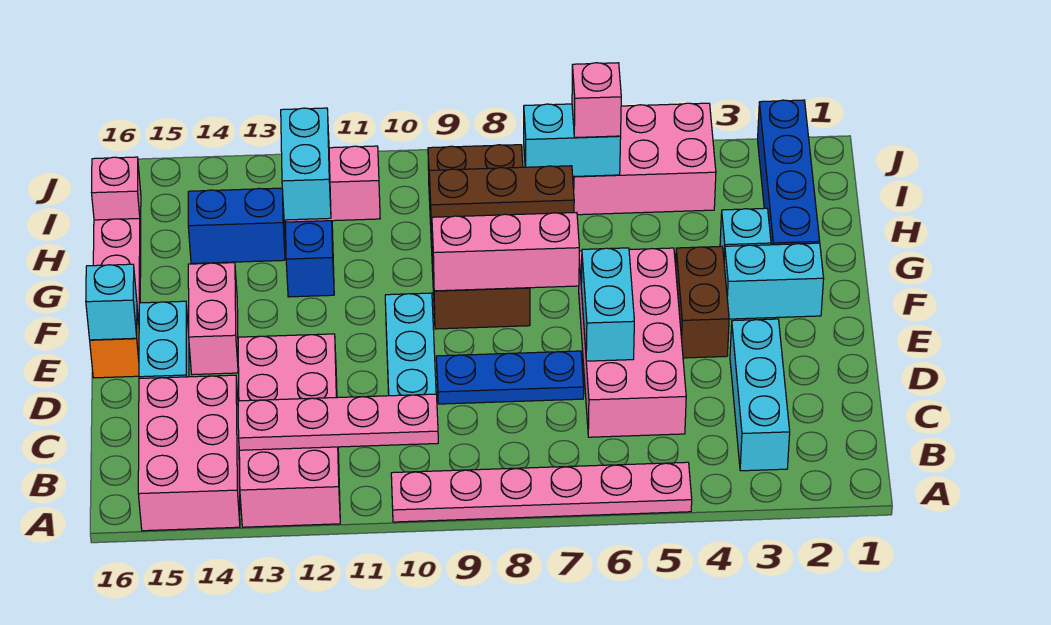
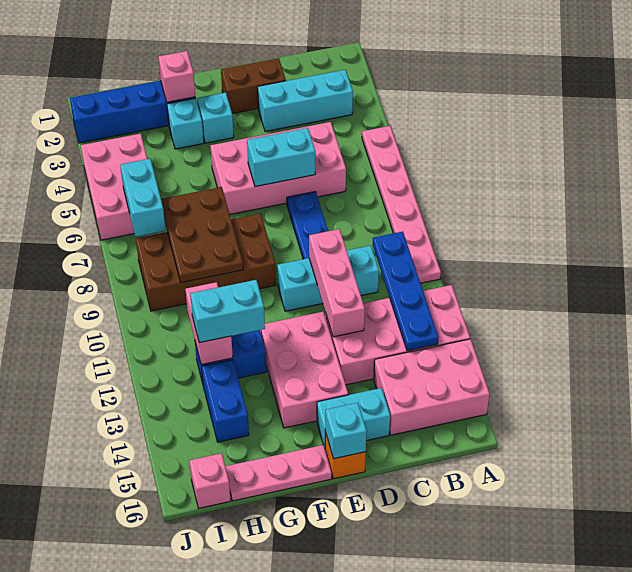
pink 1x4 plate [238,394,438,450] -> blue 1x4 plate [373,232,439,351]
brown 1x2 brick [676,246,729,358] -> brown 1x2 brick moved to [221,58,286,113]
pink 1x2 brick [188,263,238,375] -> pink 2x3 brick [260,312,348,428]
cyan 1x2 brick [724,243,824,319] -> cyan 1x1 brick [197,93,234,143]
pink 1x3 brick [432,212,579,291] -> pink 1x3 brick moved to [309,229,365,337]
brown 1x3 plate [429,166,574,217] -> brown 2x3 plate [161,187,243,283]
pink 1x1 brick [572,63,621,138] -> pink 1x1 brick moved to [158,51,195,102]

